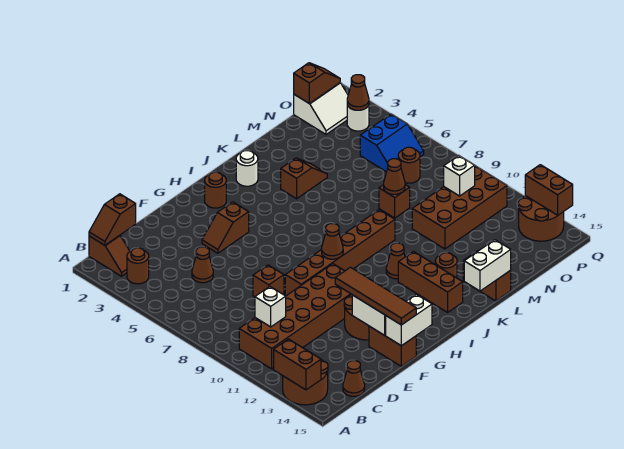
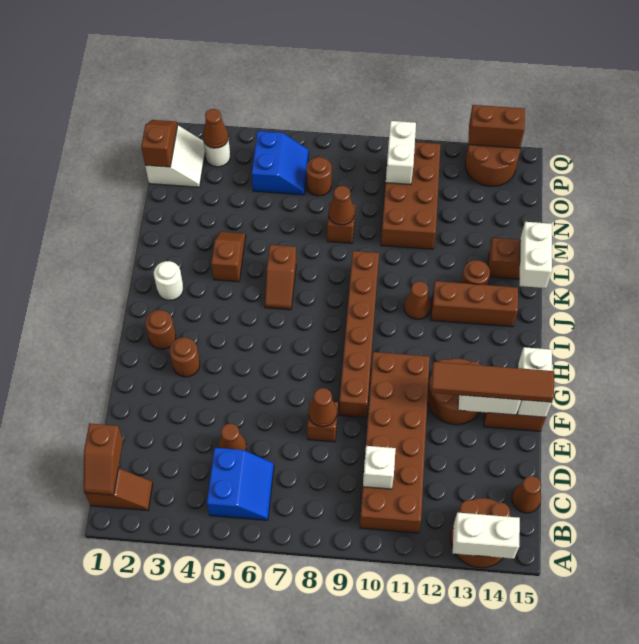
brown 1x2 brick [274,339,321,390] -> white 1x2 brick [453,512,520,559]
brown 1x1 round brick [127,248,149,284] -> brown 1x1 round brick moved to [170,337,200,377]
none -> blue 2x2 slope [207,448,274,520]
brown 1x2 slope [202,202,249,253] -> brown 1x2 slope moved to [265,245,296,310]
brown 1x1 cone [322,224,343,259] -> brown 1x1 cone moved to [309,388,337,427]
white 1x1 brick [444,156,475,196] -> white 1x2 brick [386,121,416,184]

